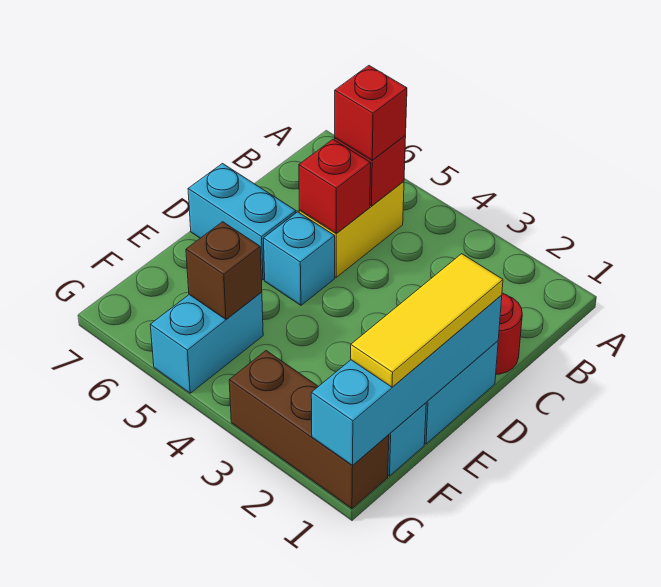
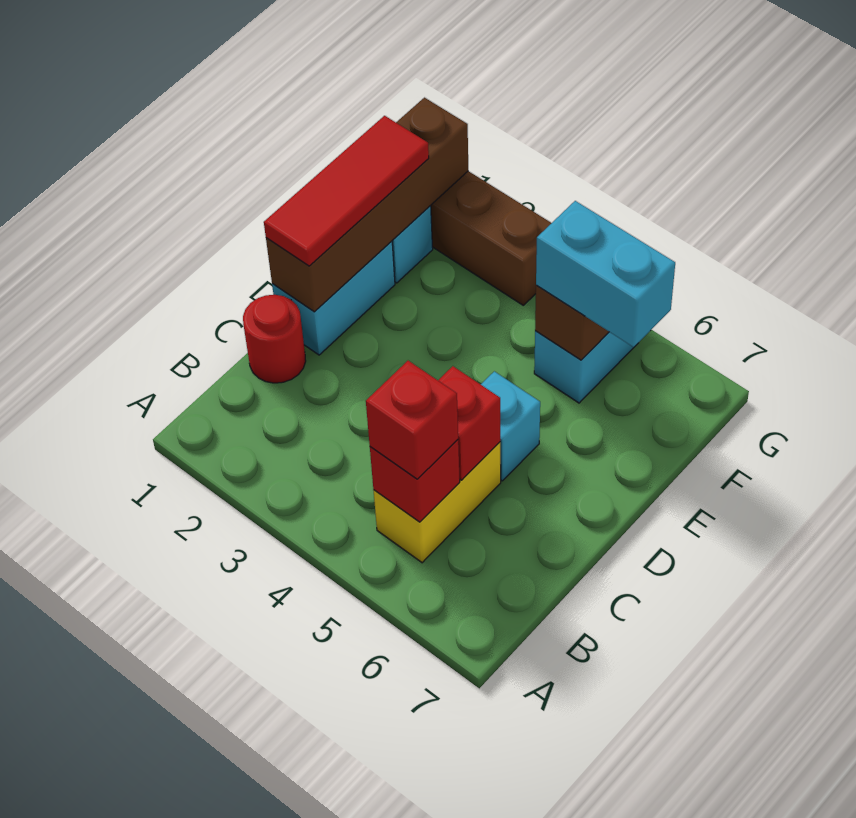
cyan 1x4 brick [311,295,502,465] -> brown 1x4 brick [266,98,468,312]
yellow 1x3 tile [351,254,503,387] -> red 1x3 tile [264,116,429,266]
cyan 1x2 brick [188,164,296,280] -> cyan 1x2 brick moved to [536,201,675,347]

